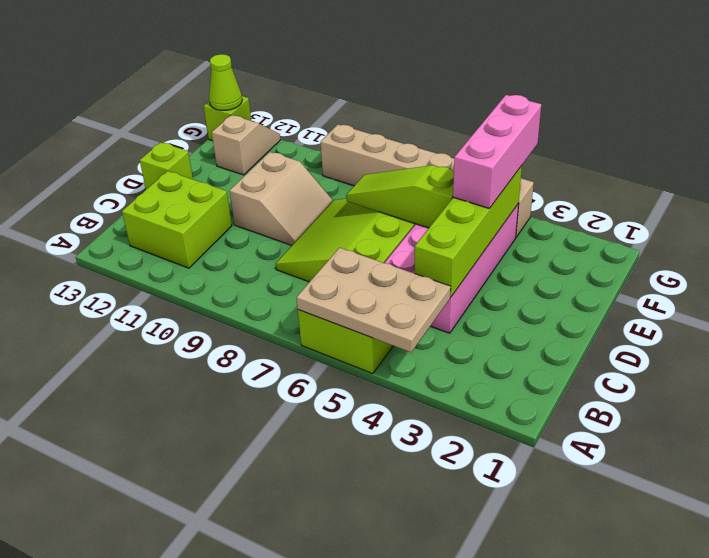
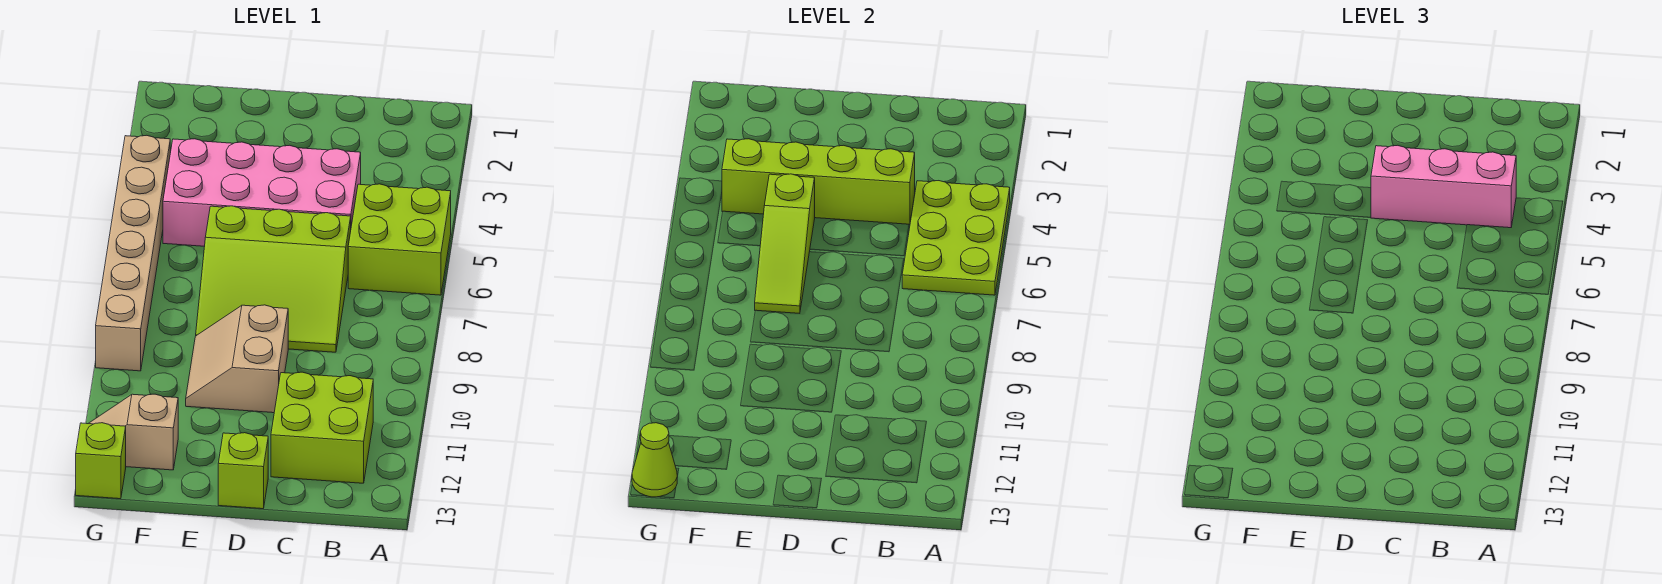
tan 2x3 plate [296,248,451,352] -> lime 2x3 plate [902,181,1010,295]
tan 2x2 slope [229,152,333,245] -> tan 2x2 slope turned to [186,305,288,413]
pink 1x3 brick [453,95,541,208] -> pink 1x3 brick moved to [1371,145,1516,228]

